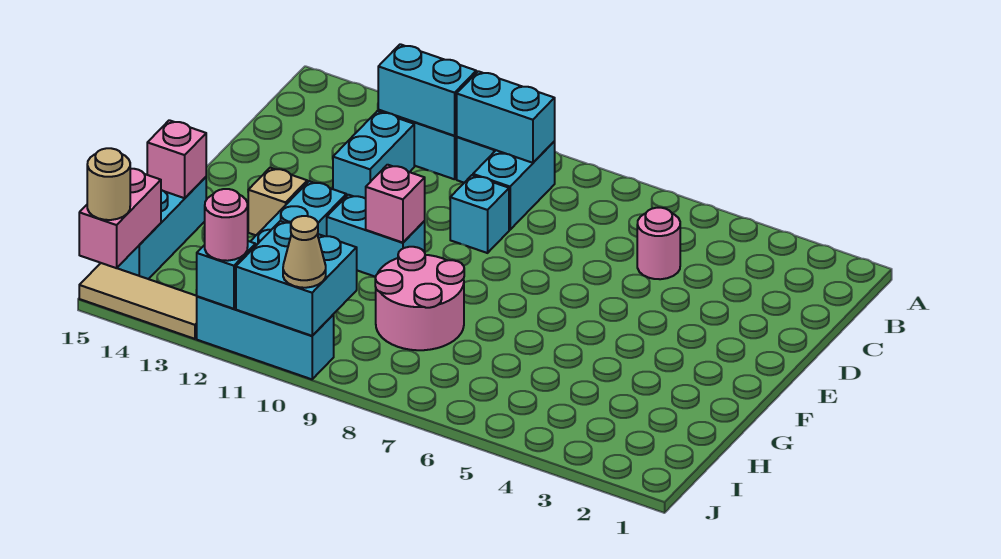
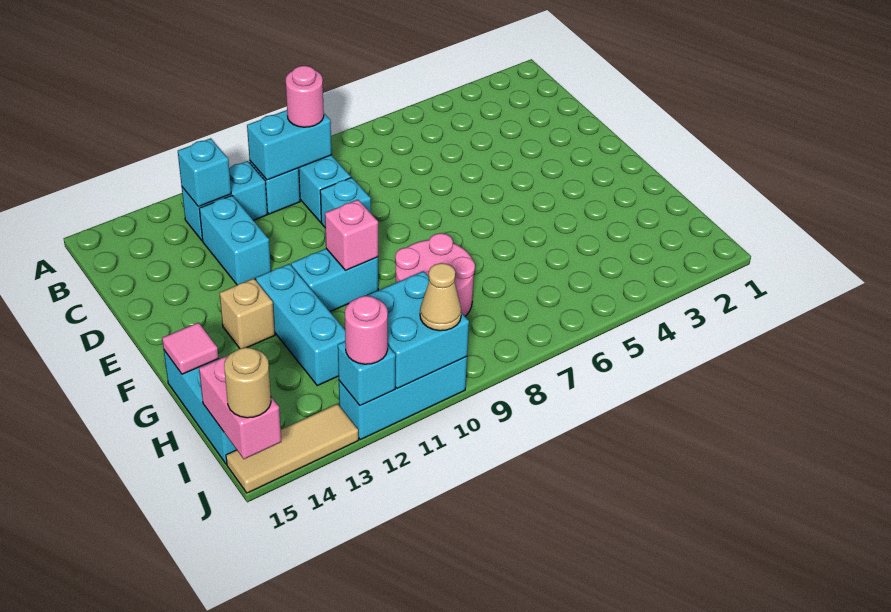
cyan 1x2 brick [378,44,476,136] -> cyan 1x1 brick [178,138,231,207]
pink 1x1 round brick [637,208,680,279] -> pink 1x1 round brick moved to [286,66,324,127]
pink 1x1 brick [147,120,206,198] -> pink 1x1 tile [162,322,219,374]

